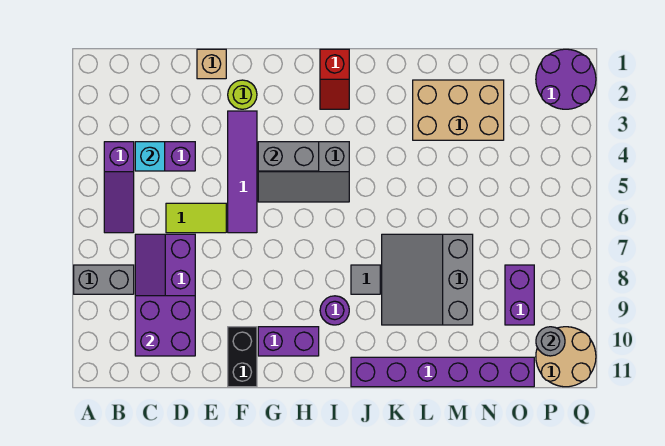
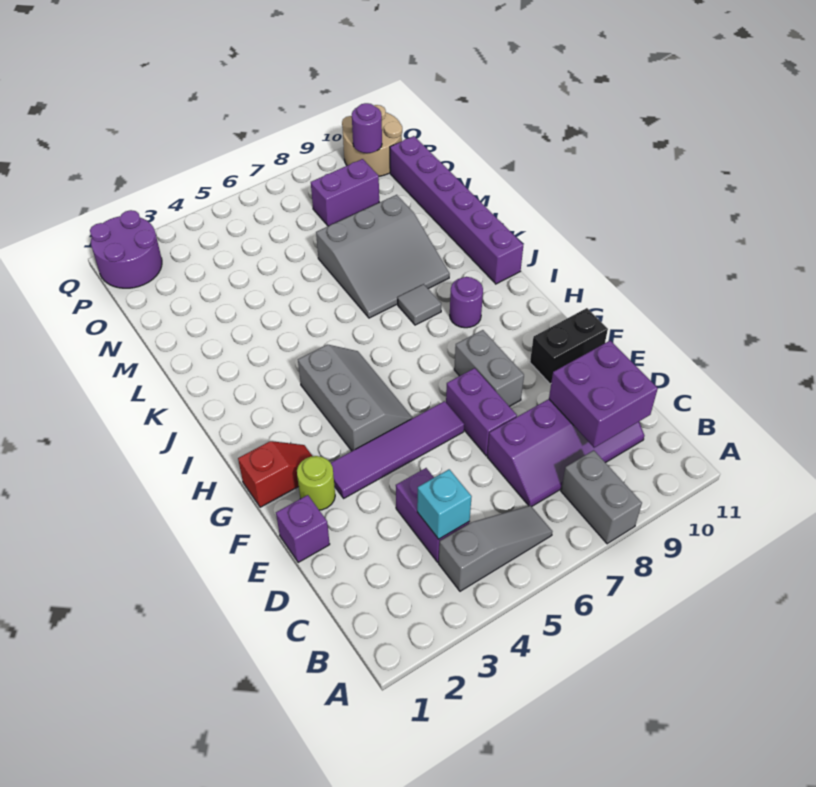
purple 1x3 slope [104,142,134,233] -> grey 1x3 slope [439,505,552,591]
lime 1x2 tile [166,203,226,233] -> none
tan 1x1 brick [197,49,226,79] -> purple 1x1 brick [276,495,330,562]
grey 1x2 brick [258,142,319,171] -> grey 1x2 brick moved to [454,330,524,407]
purple 1x2 brick [258,327,319,356] -> purple 1x2 brick moved to [446,368,517,456]
red 1x2 slope [320,49,349,109] -> red 1x2 slope moved to [238,441,312,507]
tan 2x3 brick [413,80,504,140] -> none
grey 1x1 round brick [536,327,565,356] -> purple 1x1 round brick [352,103,382,153]

